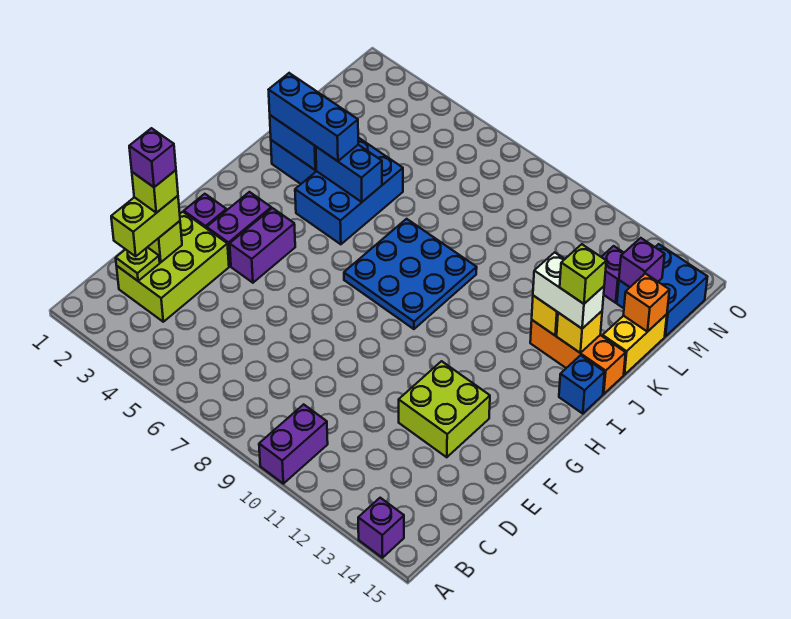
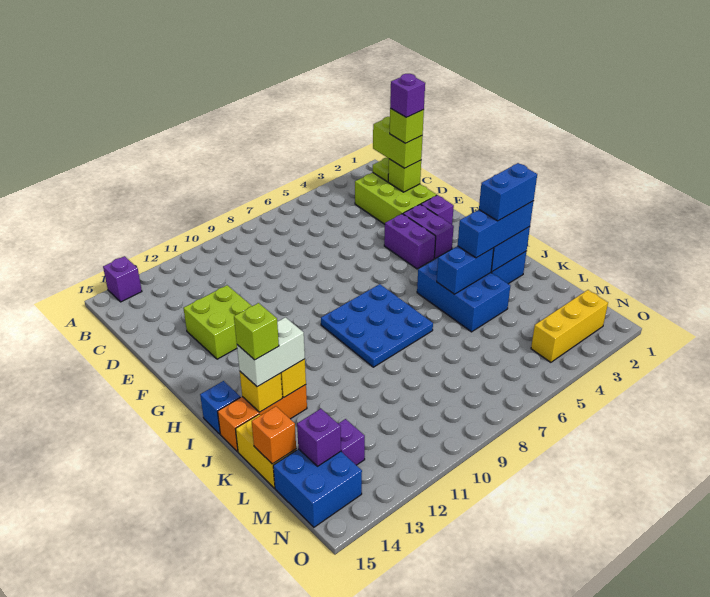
purple 1x2 brick [259,404,328,484] -> none
none -> blue 1x2 brick [479,163,537,221]
none -> yellow 1x3 brick [531,290,608,362]

